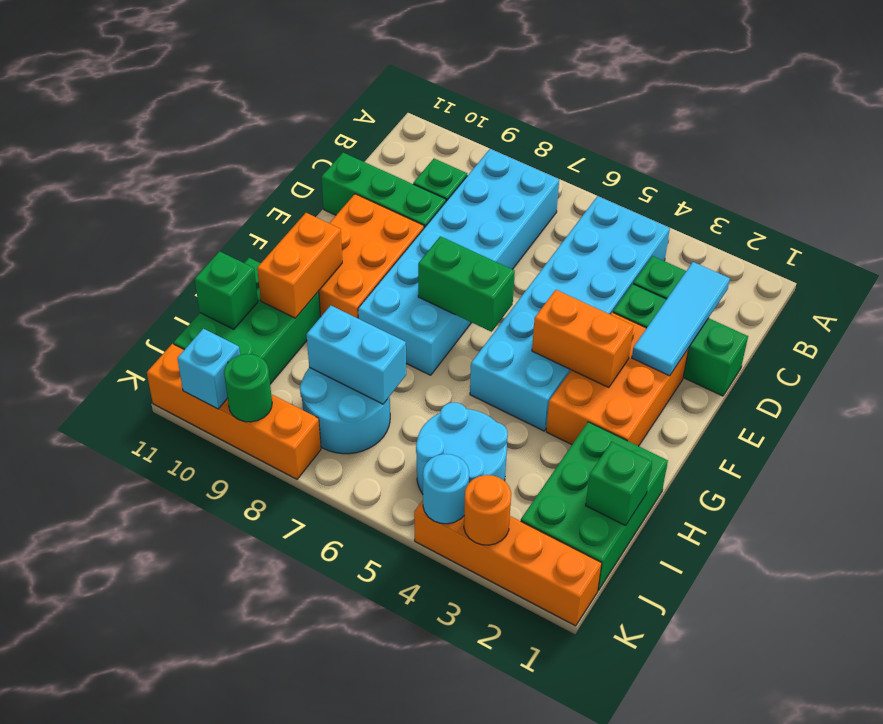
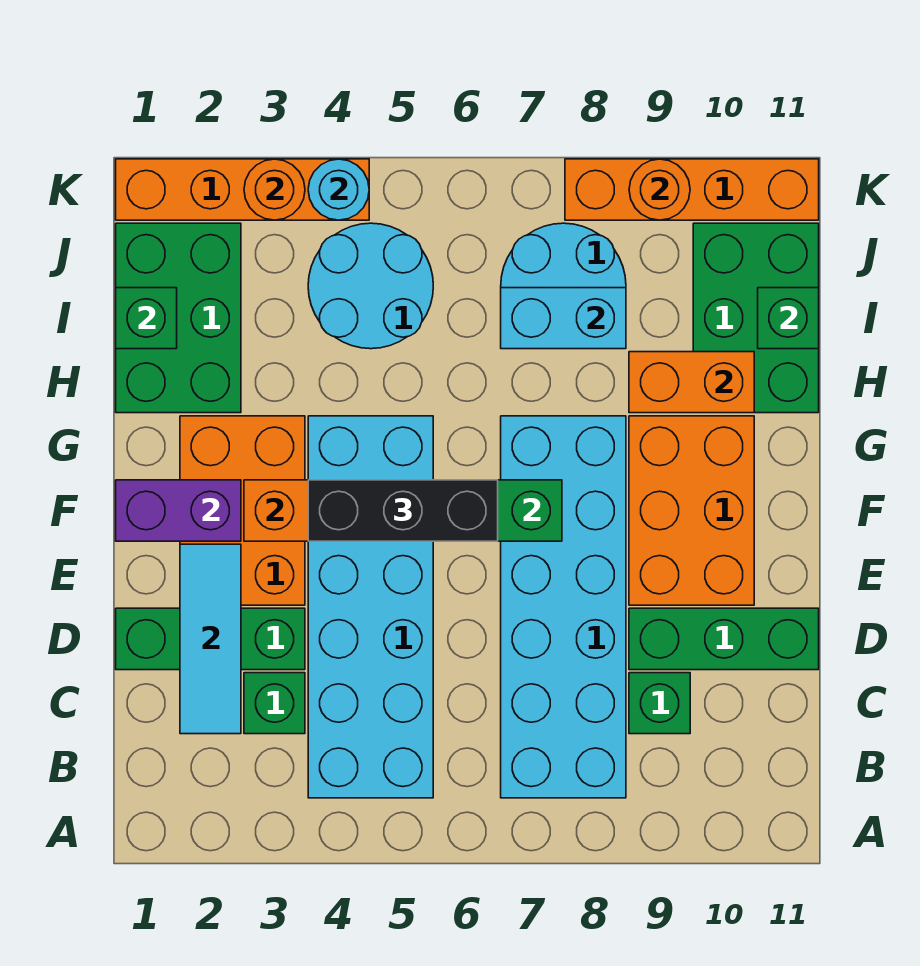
none -> purple 1x2 brick [116,480,241,541]
none -> black 1x3 brick [308,480,498,541]
orange 1x2 brick [257,213,342,318] -> orange 1x2 brick turned to [629,352,754,413]
green 1x1 round brick [224,354,272,422] -> orange 1x1 round brick [629,159,690,220]
cyan 1x1 brick [177,329,240,409] -> none

